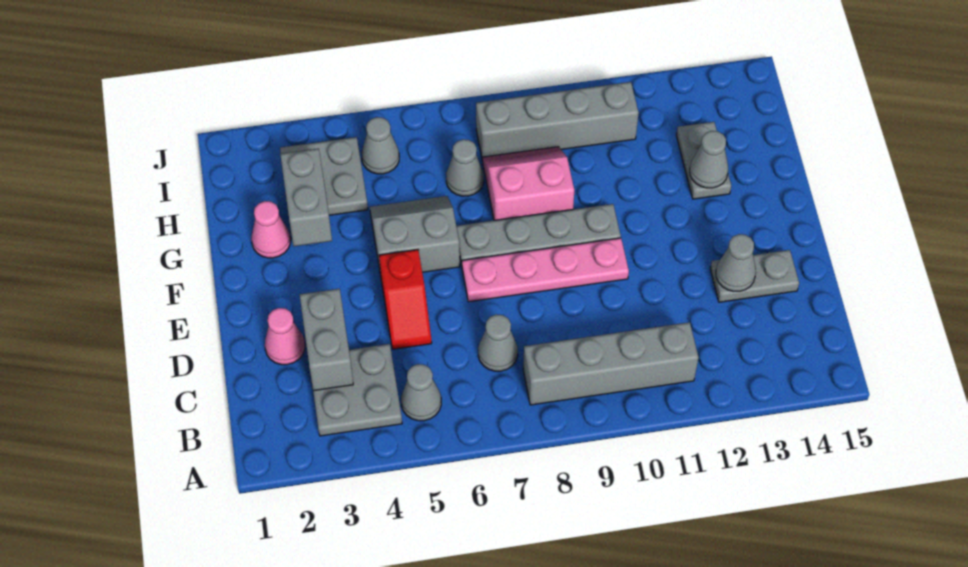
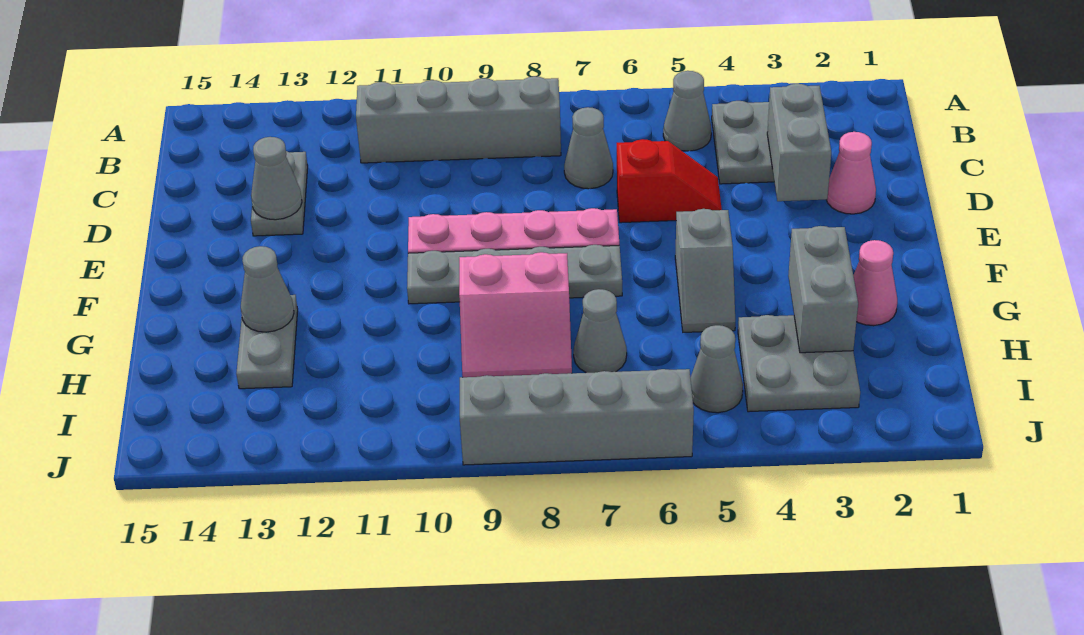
red 1x2 slope [379,250,432,349] -> red 1x2 slope turned to [617,139,722,223]
grey 1x2 plate [710,250,799,302] -> grey 1x2 plate turned to [251,151,308,236]
grey 2x2 slope [370,196,460,275] -> grey 1x2 slope [675,209,735,332]
grey 1x4 brick [476,82,639,160] -> grey 1x4 brick moved to [460,369,694,465]

